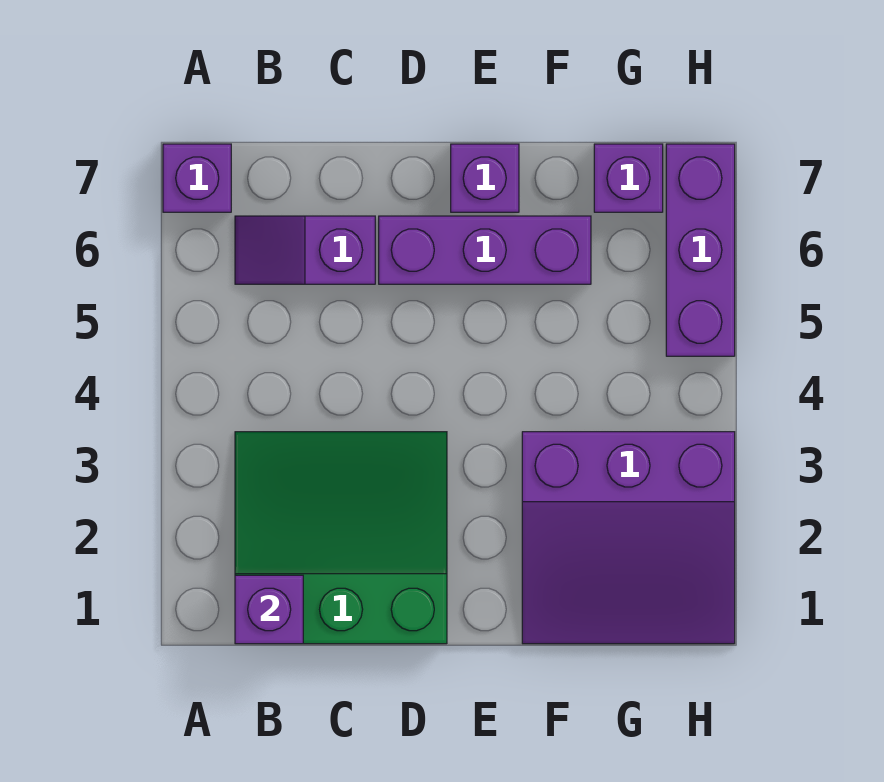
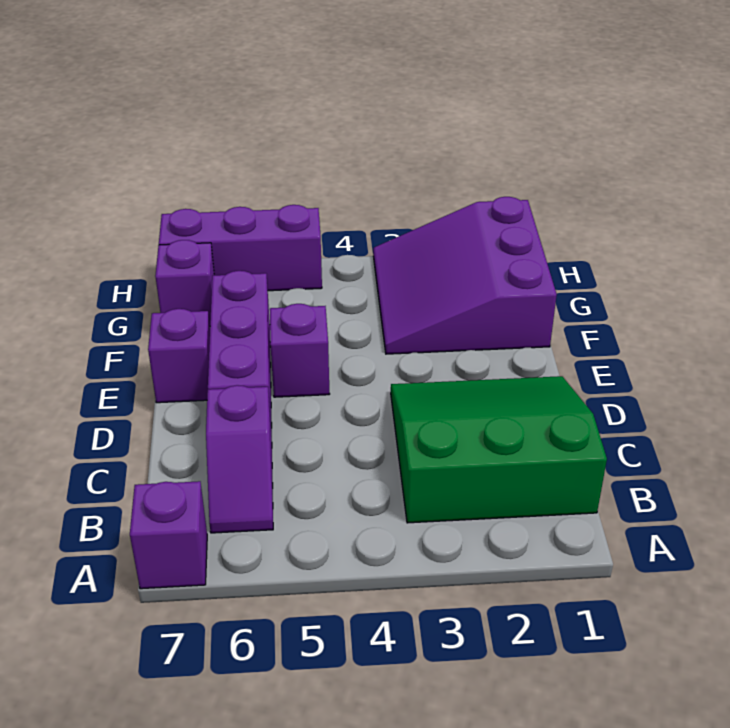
green 3x3 slope [235,432,447,644] -> green 3x3 slope turned to [391,376,607,523]
purple 1x1 brick [235,575,303,644] -> purple 1x1 brick moved to [270,304,330,397]
purple 3x3 slope [522,432,735,644] -> purple 3x3 slope turned to [373,197,557,354]

